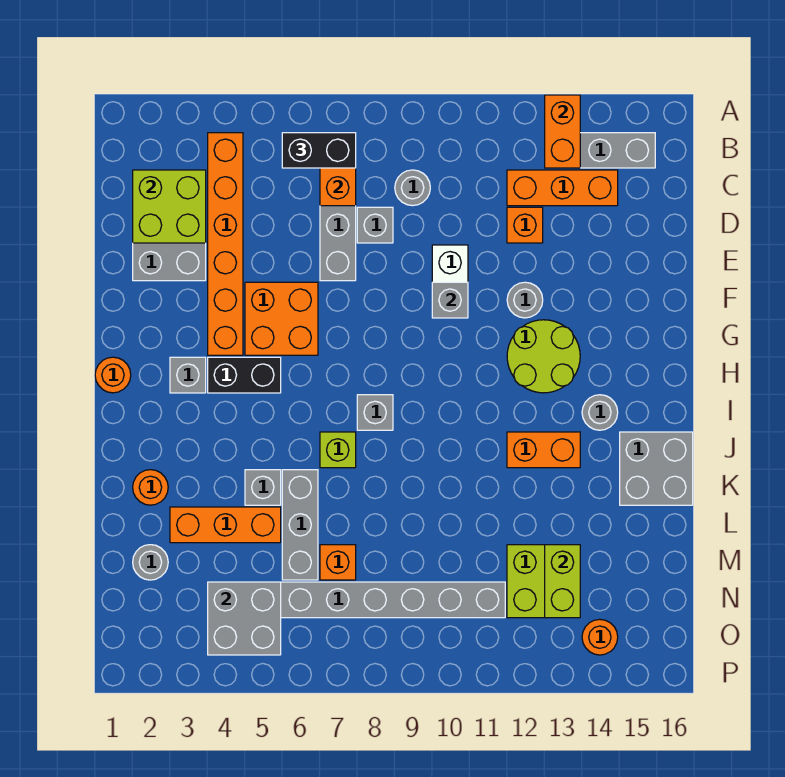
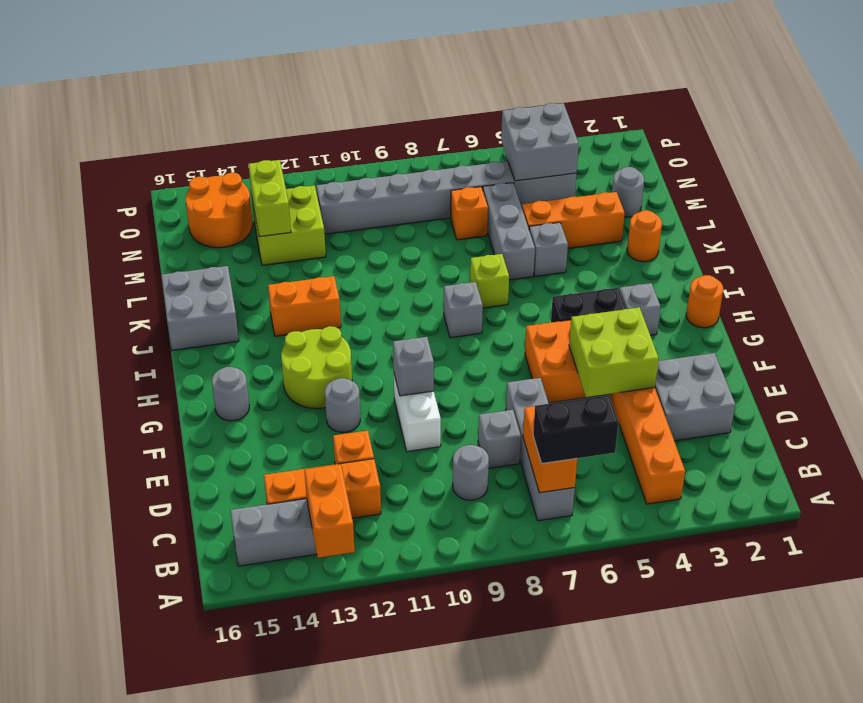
lime 2x2 brick [133,170,206,243] -> lime 2x2 brick moved to [569,307,659,397]
grey 1x1 round brick [582,395,618,430] -> grey 1x1 round brick moved to [212,367,249,421]
orange 1x1 round brick [582,619,618,655] -> orange 2x2 round brick [186,173,253,248]

